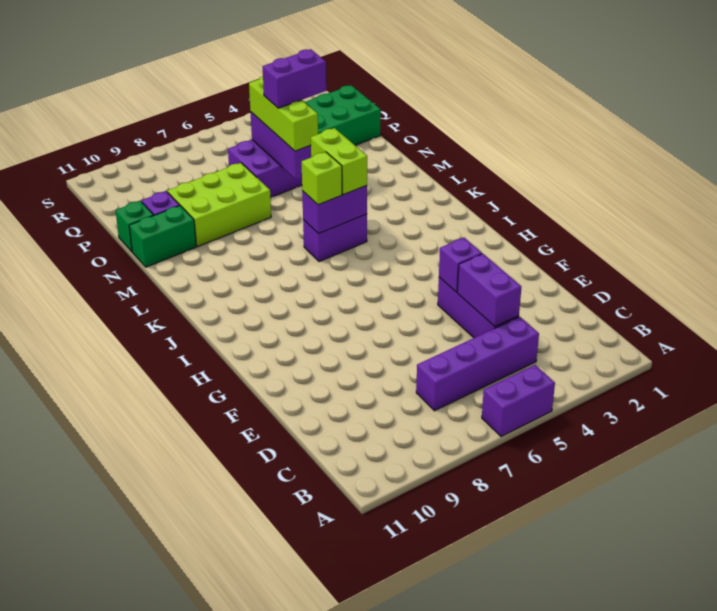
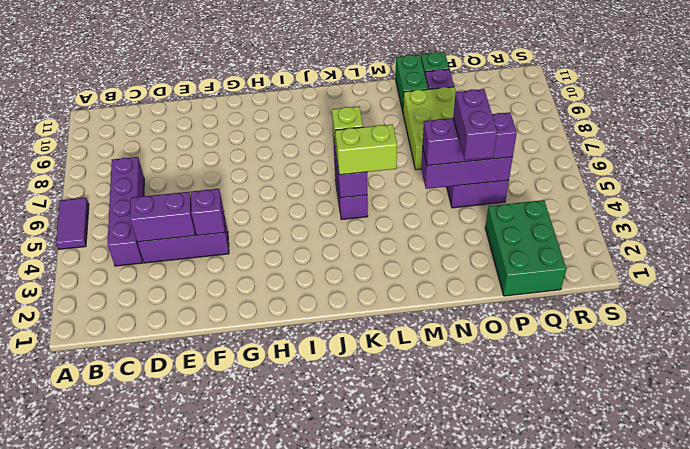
purple 1x2 brick [482,365,555,437] -> purple 1x2 tile [56,198,89,249]
lime 1x3 brick [249,76,318,151] -> purple 1x3 brick [422,112,517,166]

